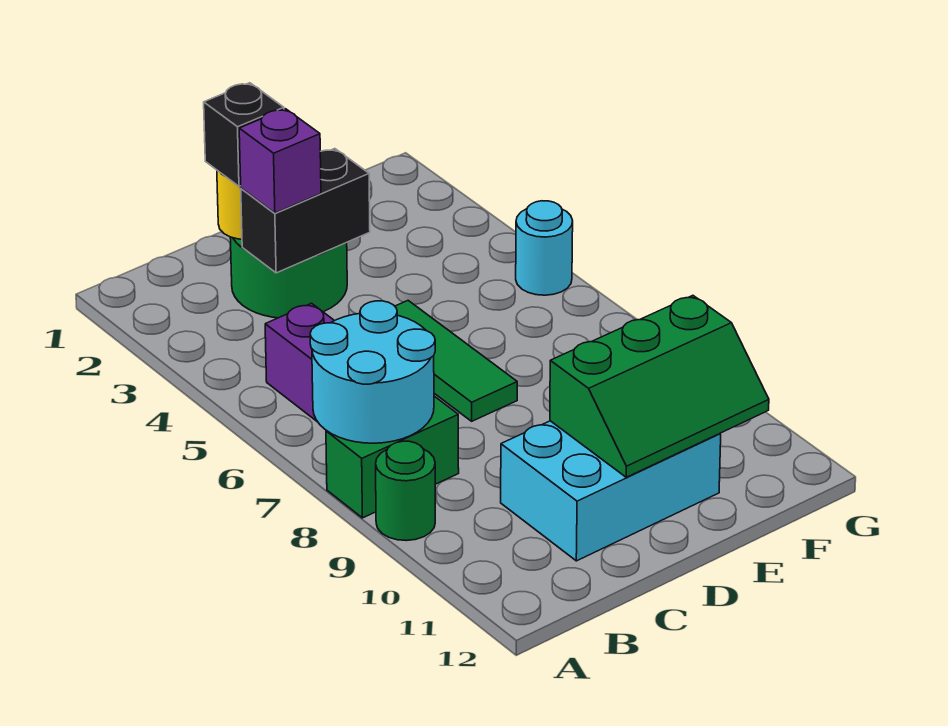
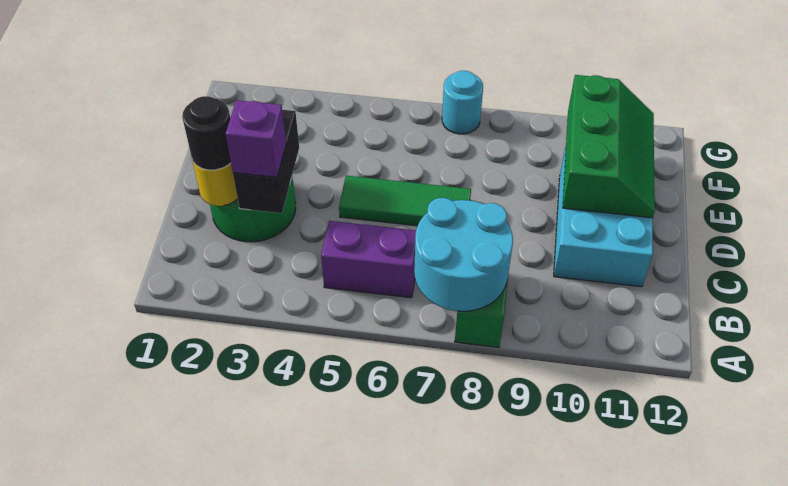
green 1x1 round brick [376,441,435,541] -> none
black 1x1 brick [204,83,284,186] -> black 1x1 round brick [182,96,231,170]
cyan 1x1 round brick [516,201,573,295] -> cyan 1x1 round brick moved to [442,71,483,134]

